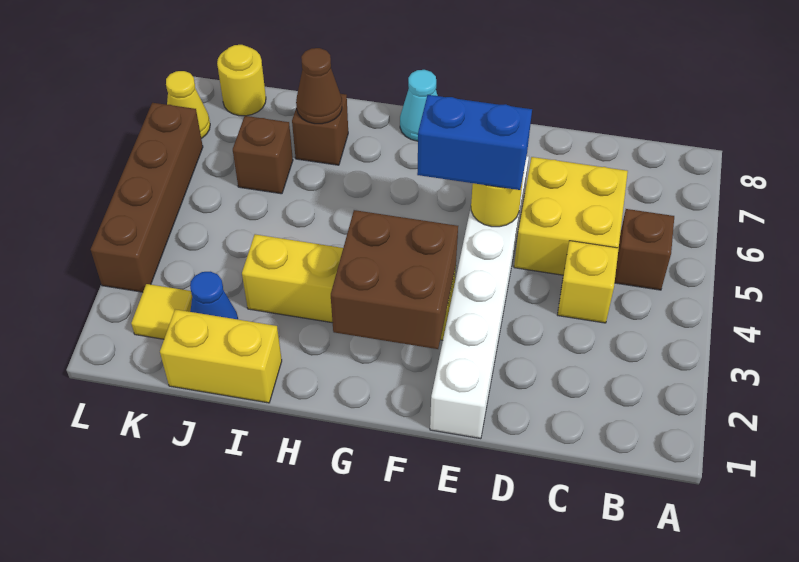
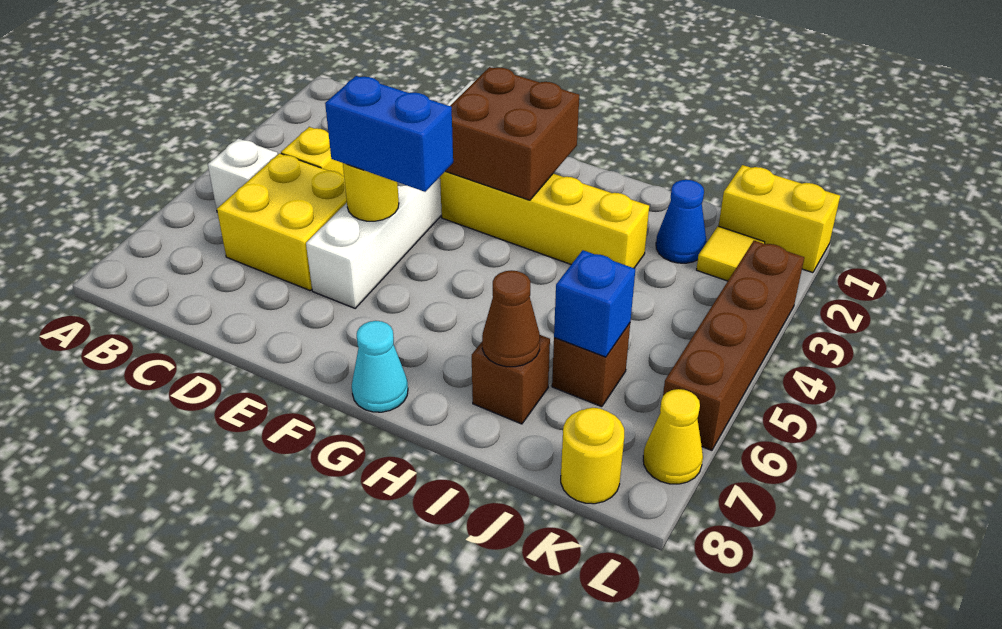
brown 1x1 brick [615,209,674,290] -> white 1x1 brick [208,139,278,209]
yellow 1x2 brick [160,309,282,403] -> yellow 1x2 brick moved to [719,165,840,273]
none -> blue 1x1 brick [554,250,635,357]

